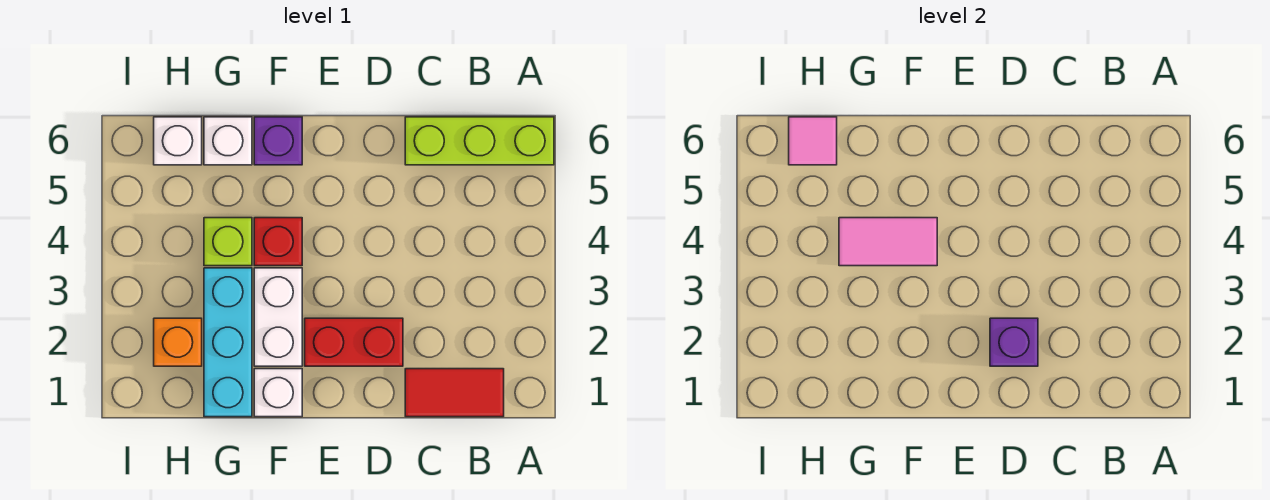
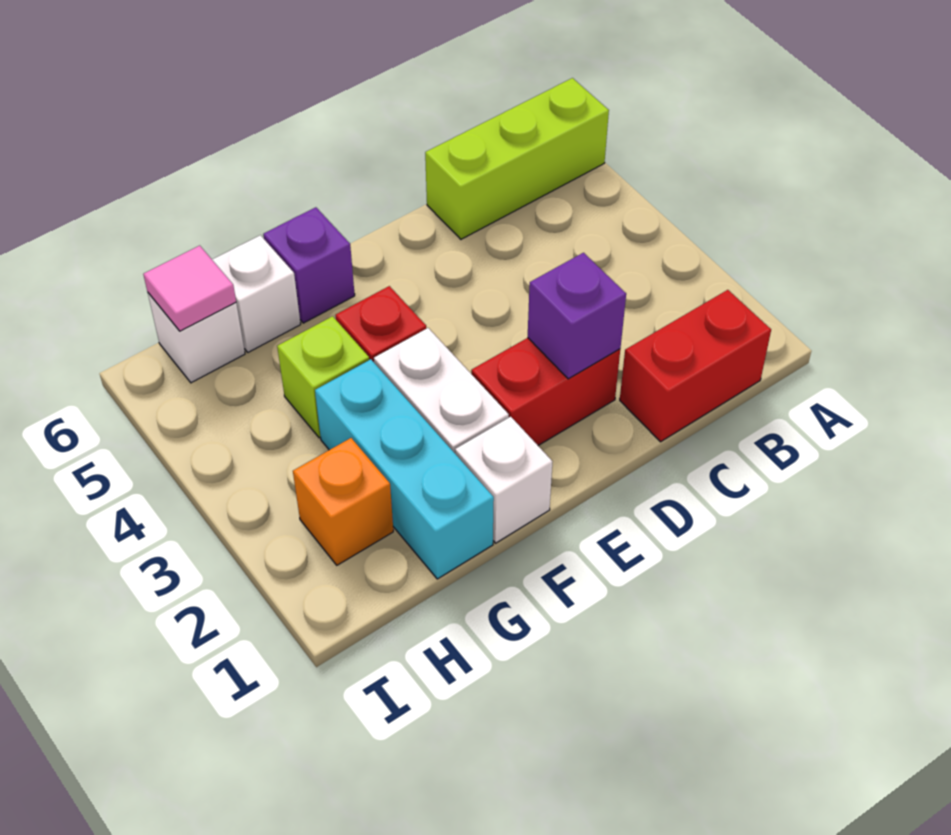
red 1x2 tile [405,369,504,417] -> red 1x2 brick [620,290,771,442]
pink 1x2 tile [839,218,937,266] -> none

